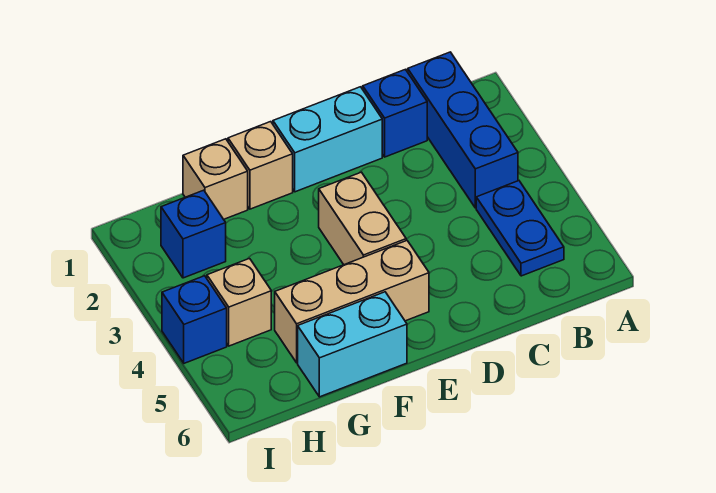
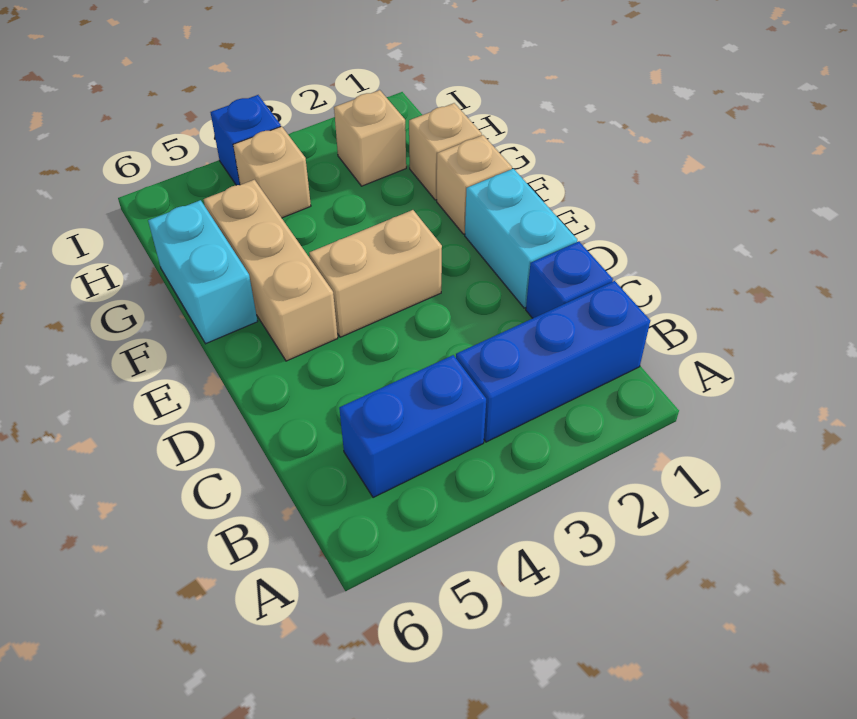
blue 1x2 plate [476,181,564,276] -> blue 1x2 brick [339,355,486,498]
blue 1x1 brick [161,190,226,278] -> tan 1x1 brick [334,90,406,186]

